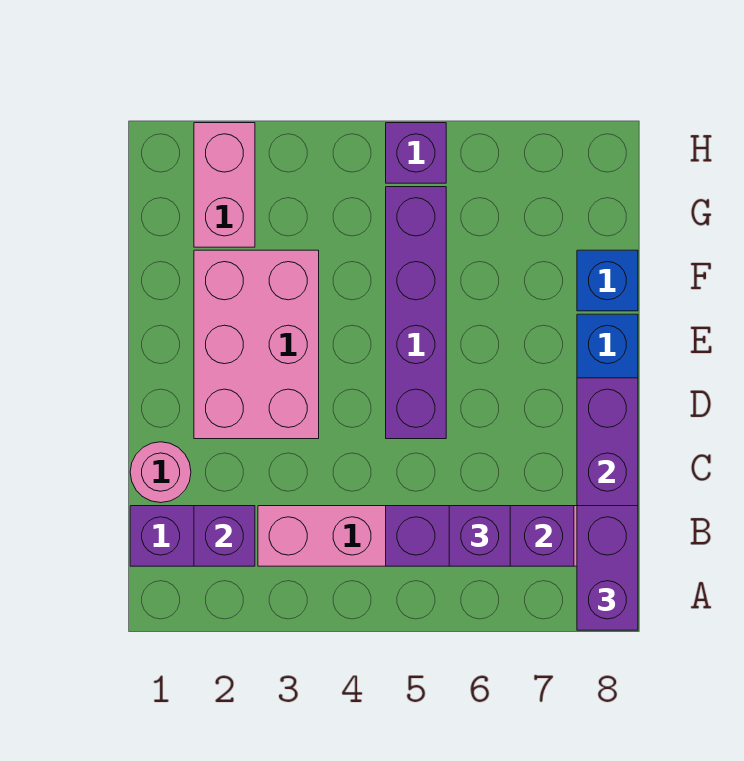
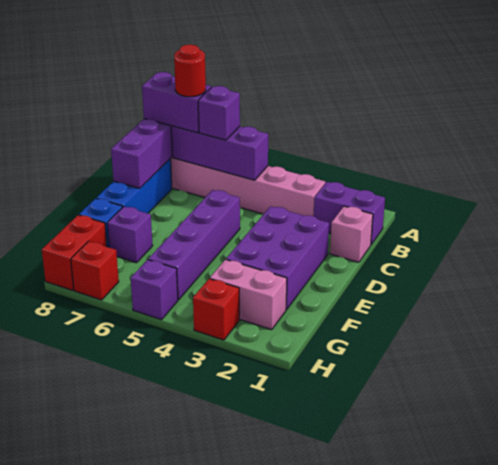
purple 1x2 brick [577,506,638,630] -> purple 1x2 brick turned to [142,72,211,133]
purple 1x1 brick [194,506,255,566] -> purple 1x1 brick moved to [107,207,153,263]
none -> red 1x1 round brick [174,45,206,97]
pink 1x1 round brick [130,442,191,503] -> pink 1x1 brick [330,206,373,262]
pink 2x3 brick [194,250,319,439] -> purple 2x3 brick [226,206,329,309]
pink 1x2 brick [194,123,255,247] -> pink 1x2 brick turned to [210,260,287,330]
none -> red 1x2 brick [42,215,107,290]
none -> red 1x1 brick [193,279,239,340]
none -> red 1x1 brick [71,241,119,300]

